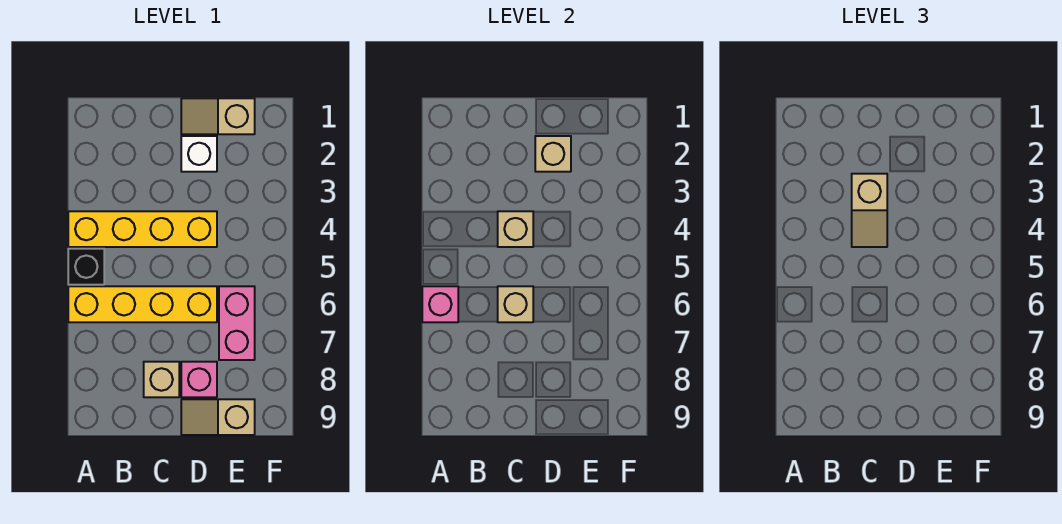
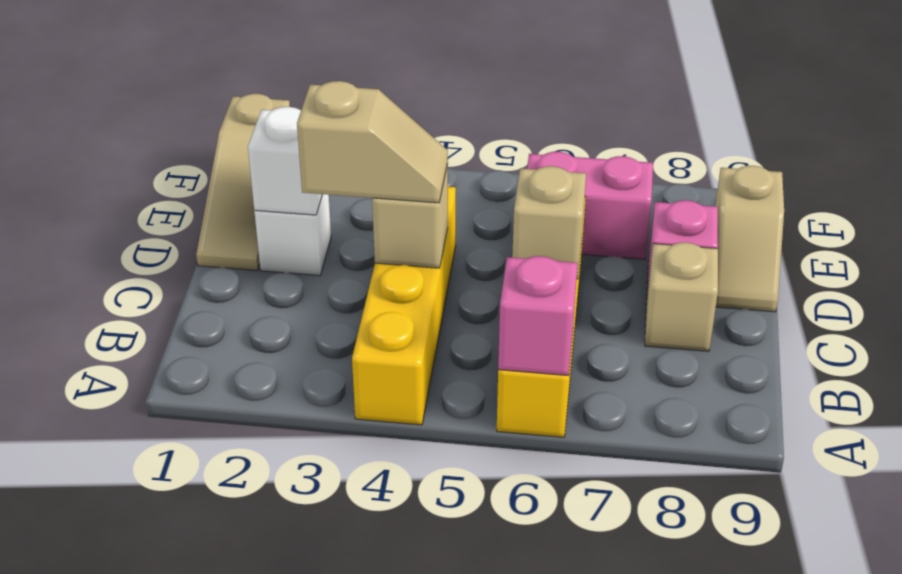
black 1x1 brick [68,249,104,285] -> none
tan 1x2 slope [181,98,255,134] -> tan 1x3 slope [196,94,290,270]
tan 1x1 brick [535,136,571,172] -> white 1x1 brick [248,107,323,215]

